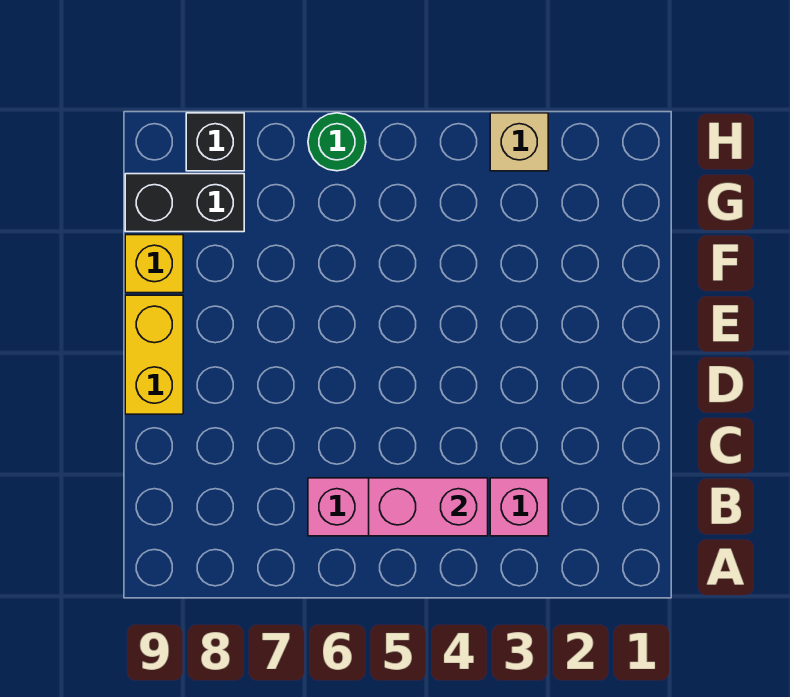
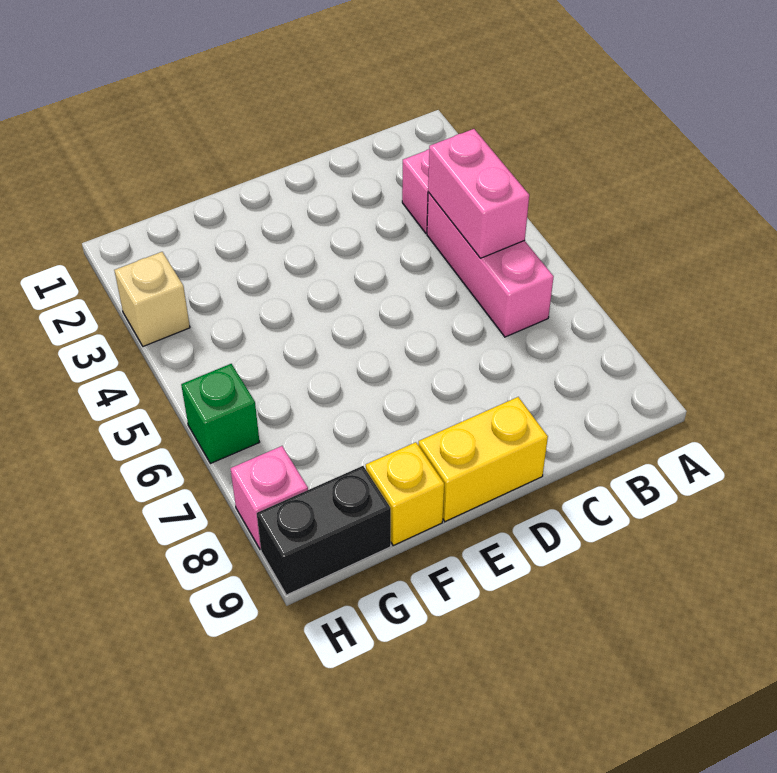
black 1x2 brick [125,174,244,232] -> black 1x2 brick turned to [257,466,391,595]
green 1x1 round brick [308,113,366,171] -> green 1x1 brick [181,364,259,464]
black 1x1 brick [186,113,244,171] -> pink 1x1 brick [230,446,308,549]

